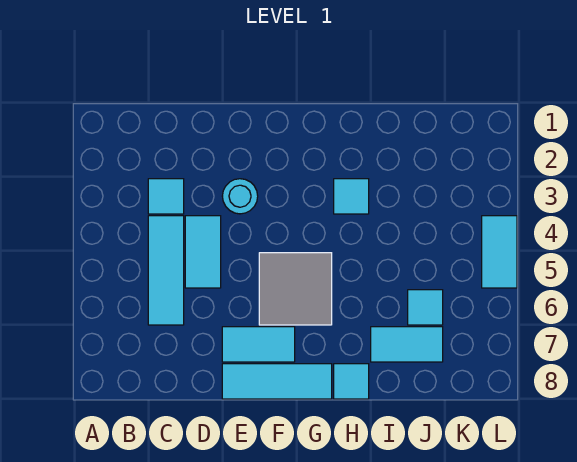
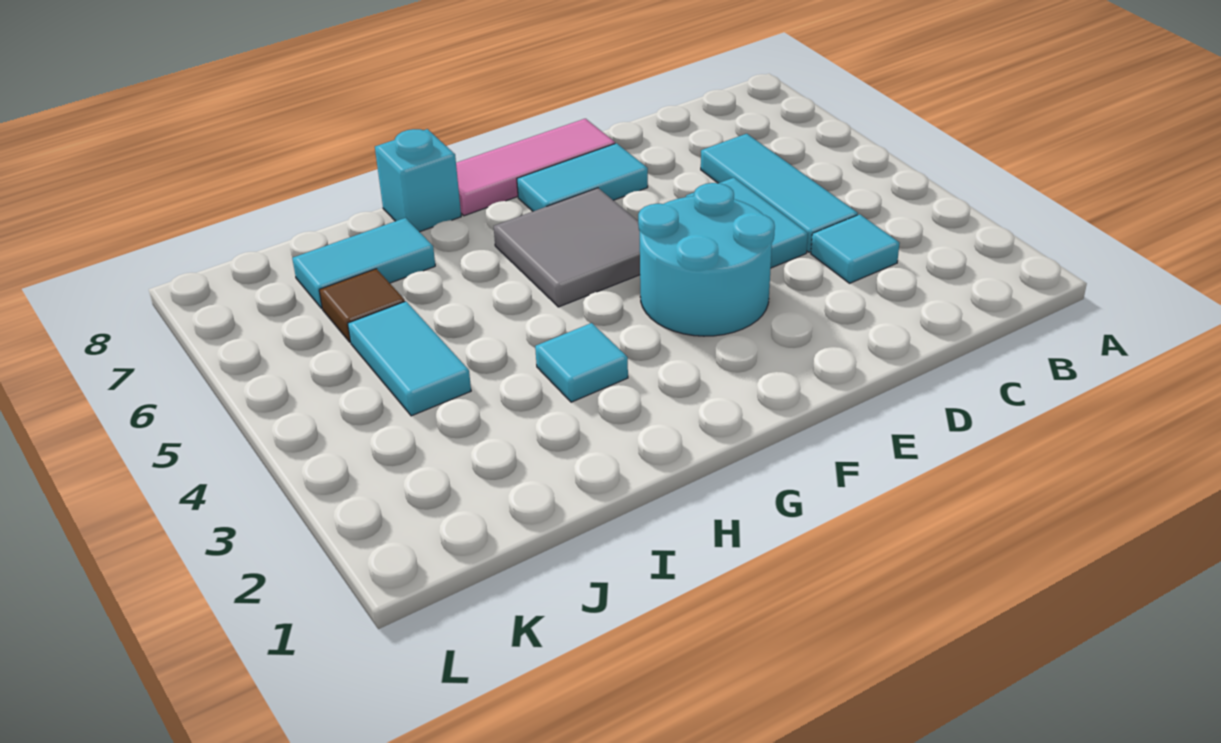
cyan 1x1 round brick [222,179,258,214] -> cyan 2x2 round brick [638,183,775,336]
cyan 1x3 tile [222,364,332,399] -> pink 1x3 tile [456,119,615,216]
cyan 1x1 tile [334,364,369,399] -> cyan 1x1 brick [375,129,461,232]
cyan 1x1 tile [408,290,443,325] -> brown 1x1 tile [319,269,405,342]
cyan 1x2 tile [482,216,517,288] -> cyan 1x2 tile moved to [348,301,471,416]

